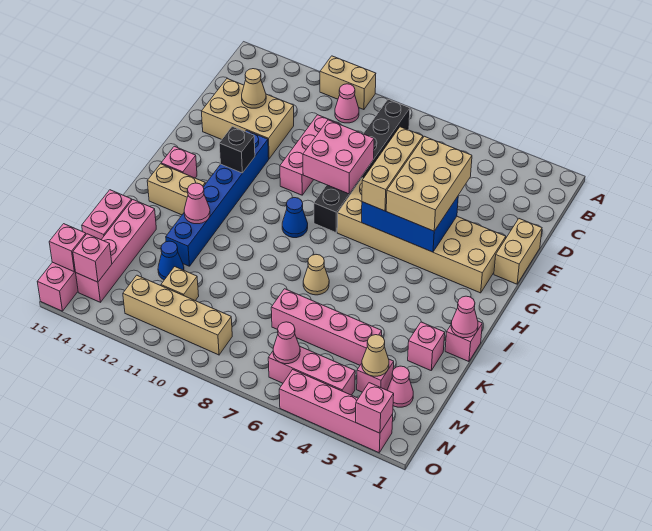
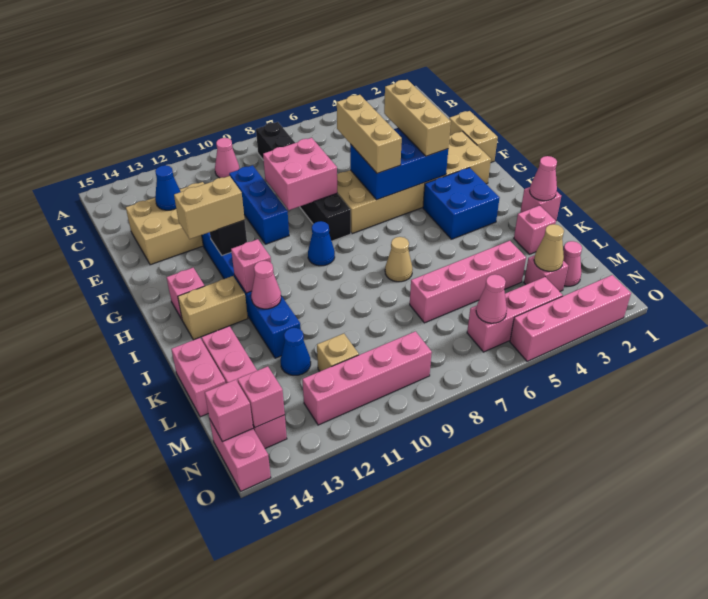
tan 1x2 brick [320,56,376,110] -> tan 1x2 brick moved to [174,176,245,239]
pink 1x3 brick [280,115,339,195] -> blue 1x3 brick [229,165,289,244]
tan 1x1 cone [242,69,266,108] -> blue 1x1 cone [155,165,181,210]
tan 2x3 brick [386,136,472,231] -> tan 1x3 brick [384,80,451,156]
none -> blue 2x2 brick [423,168,499,239]
tan 1x4 brick [123,275,232,355] -> pink 1x4 brick [302,331,432,425]
pink 1x1 brick [356,383,394,433] -> pink 1x1 brick moved to [231,239,271,293]

